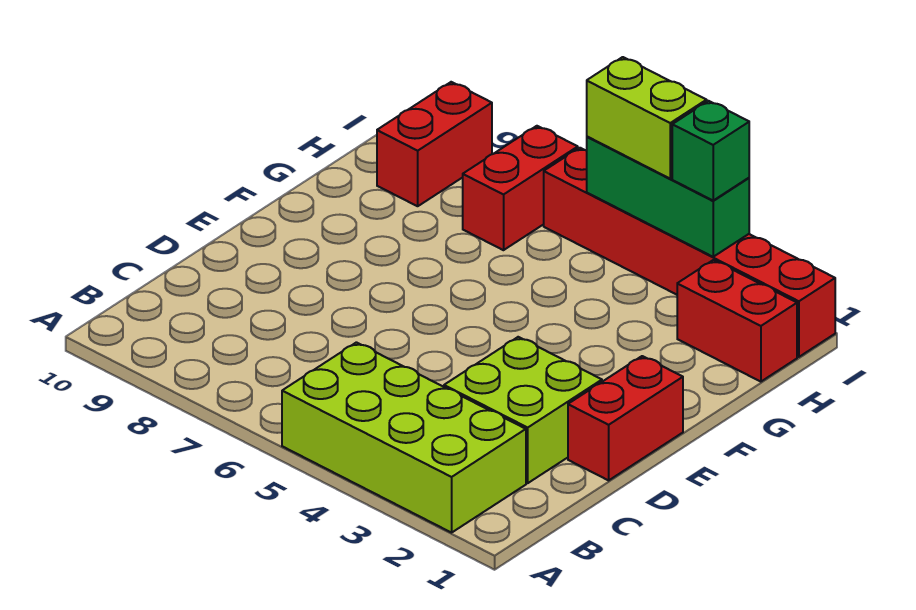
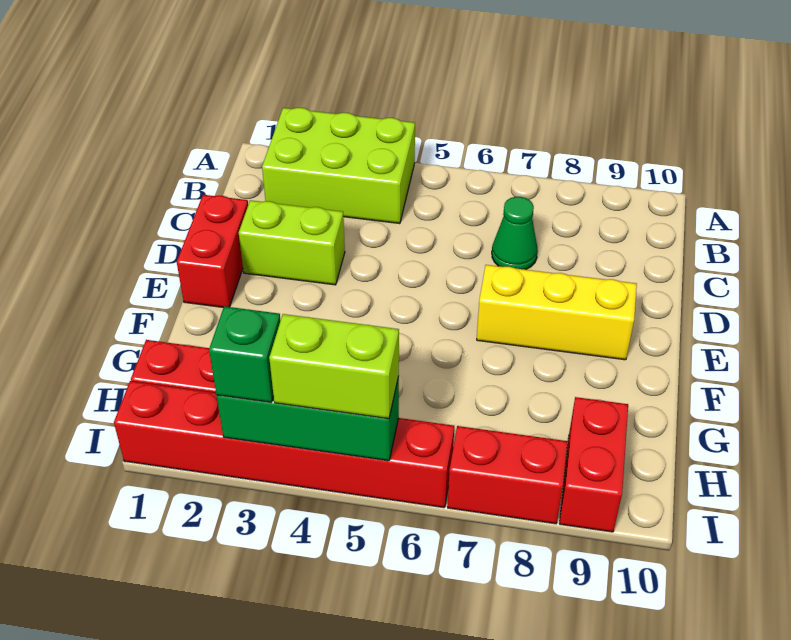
lime 2x4 brick [282,342,526,533] -> lime 2x3 brick [262,108,415,224]
lime 2x2 brick [444,337,602,483] -> lime 1x2 brick [239,200,345,285]
none -> green 1x1 cone [492,197,538,270]
none -> yellow 1x3 brick [477,265,637,360]
red 1x2 brick [463,126,578,250] -> red 1x2 brick turned to [447,426,568,524]

